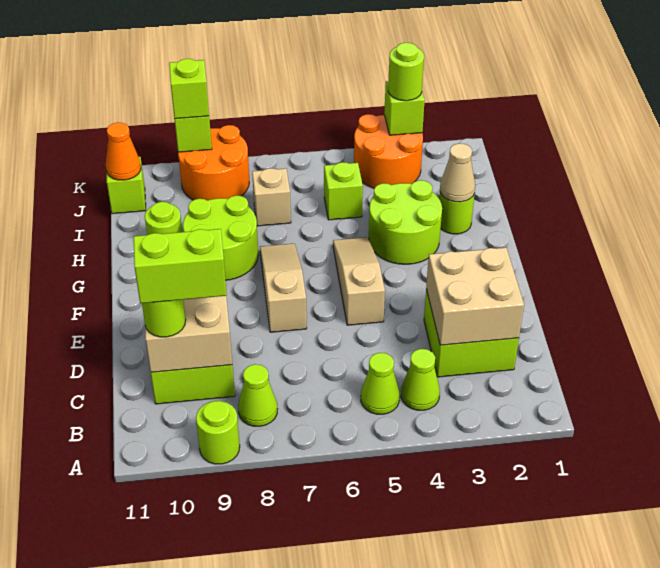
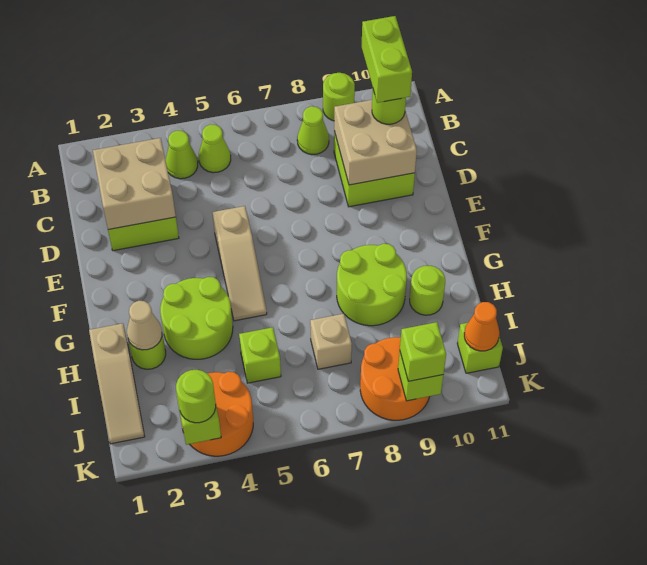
lime 1x2 brick [134,229,227,303] -> lime 1x2 brick turned to [361,16,412,103]
tan 1x3 slope [260,244,307,332] -> tan 1x3 slope moved to [89,323,145,444]

